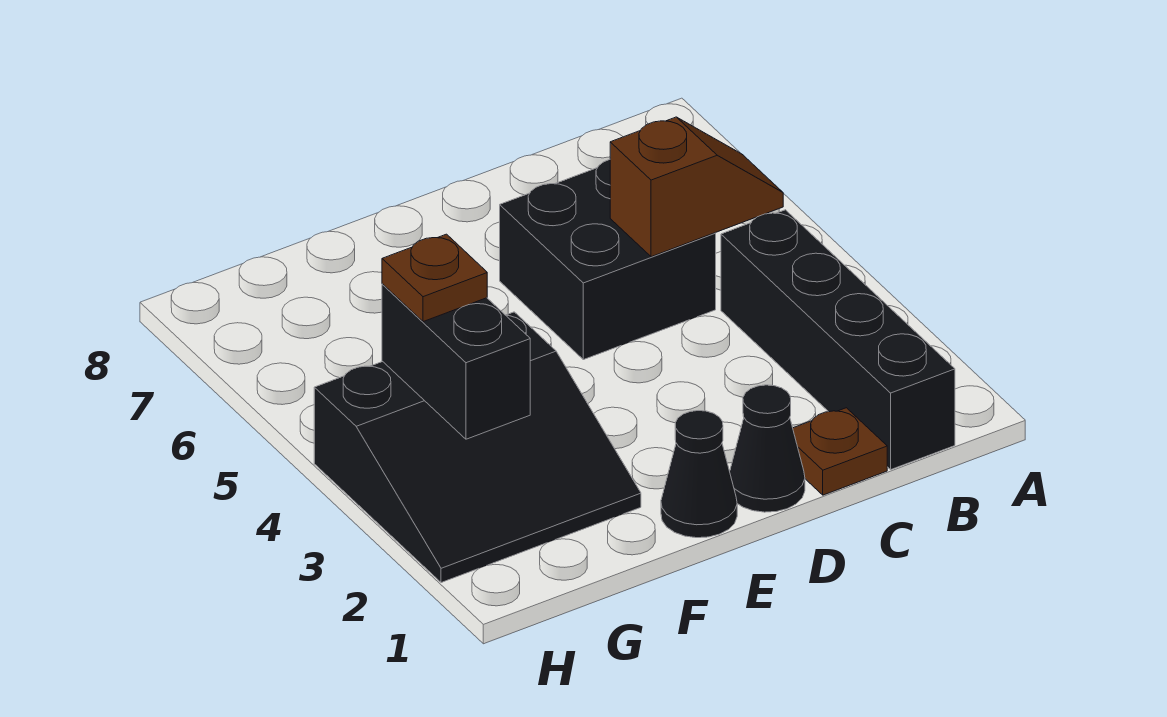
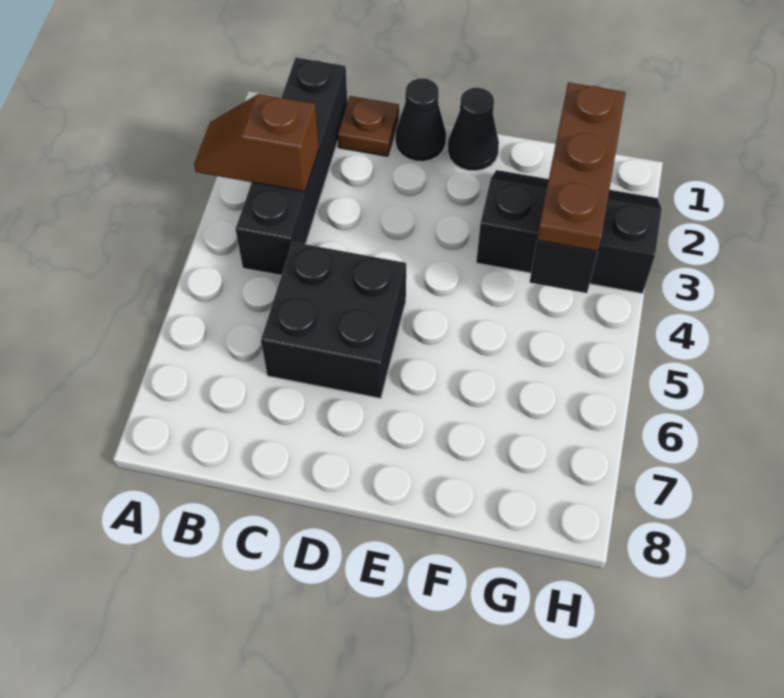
brown 1x2 slope [610,117,783,257] -> brown 1x2 slope moved to [194,94,319,192]
black 3x3 slope [314,312,641,583] -> black 2x3 slope [476,170,662,294]
brown 1x1 plate [382,234,487,322] -> brown 1x3 plate [537,83,626,251]

